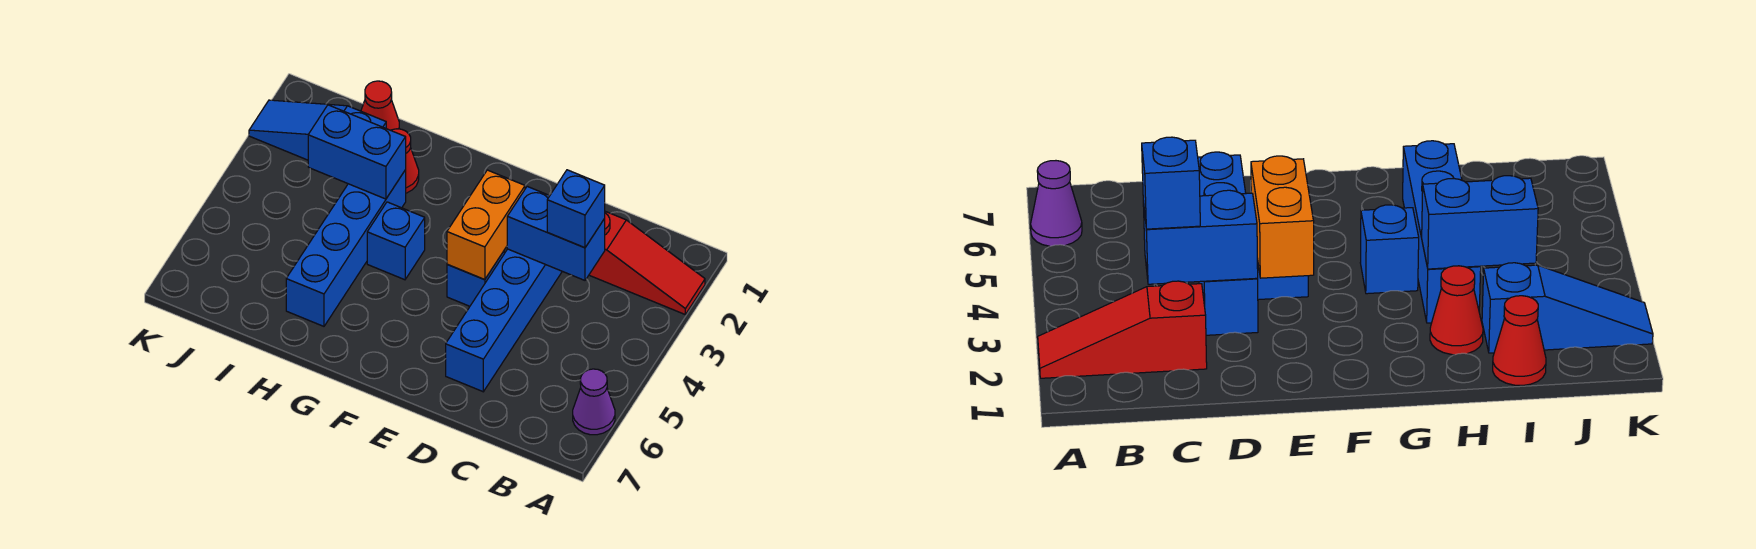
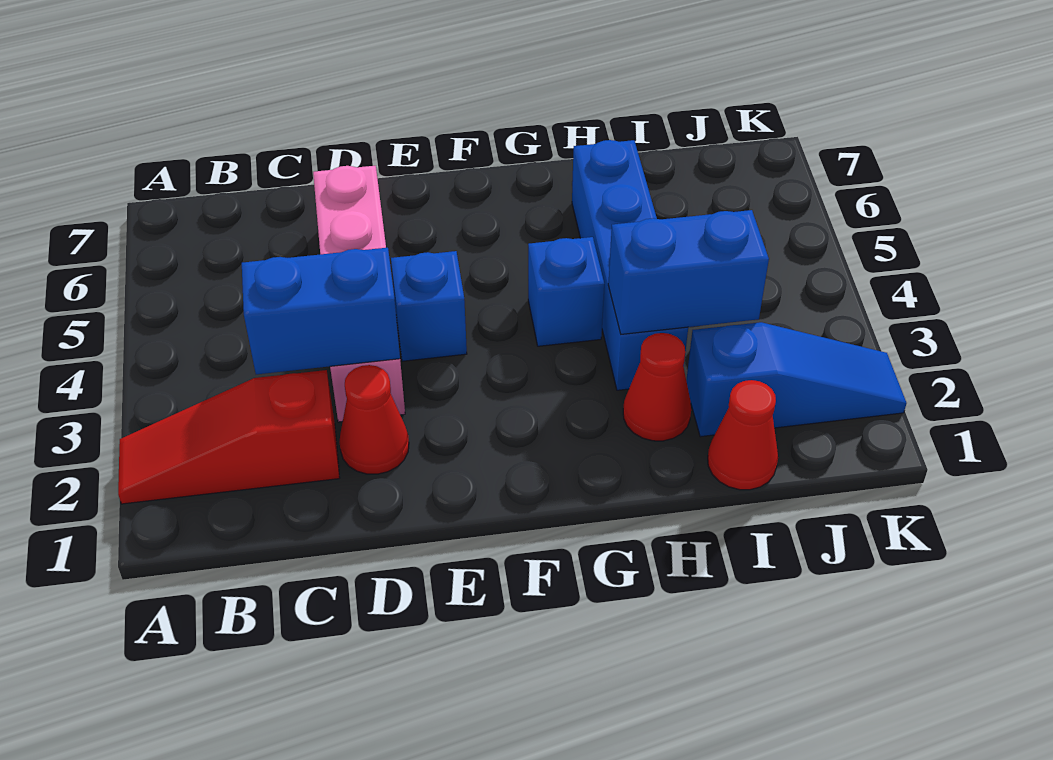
purple 1x1 cone [573,369,615,435] -> none
blue 1x1 brick [547,170,605,248] -> none
none -> red 1x1 cone [339,365,409,474]
blue 1x4 brick [446,249,562,392] -> pink 1x4 brick [313,166,405,422]
orange 1x2 brick [447,170,525,280] -> none

